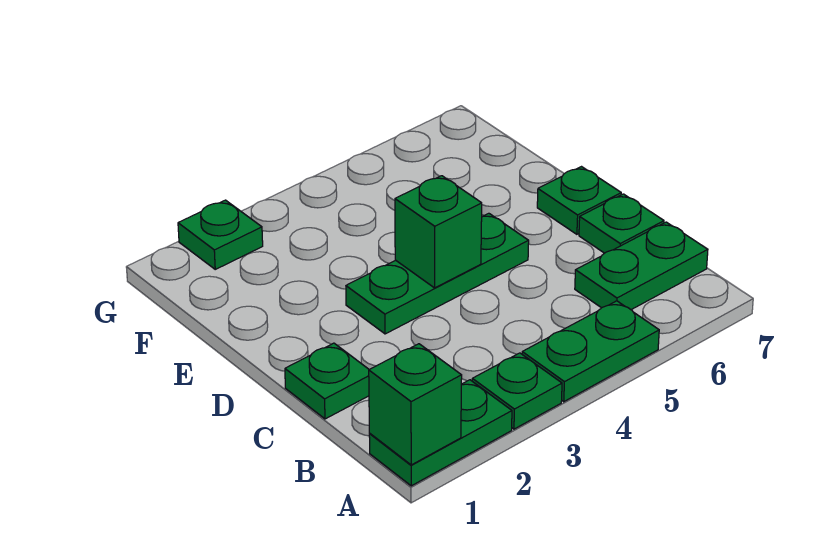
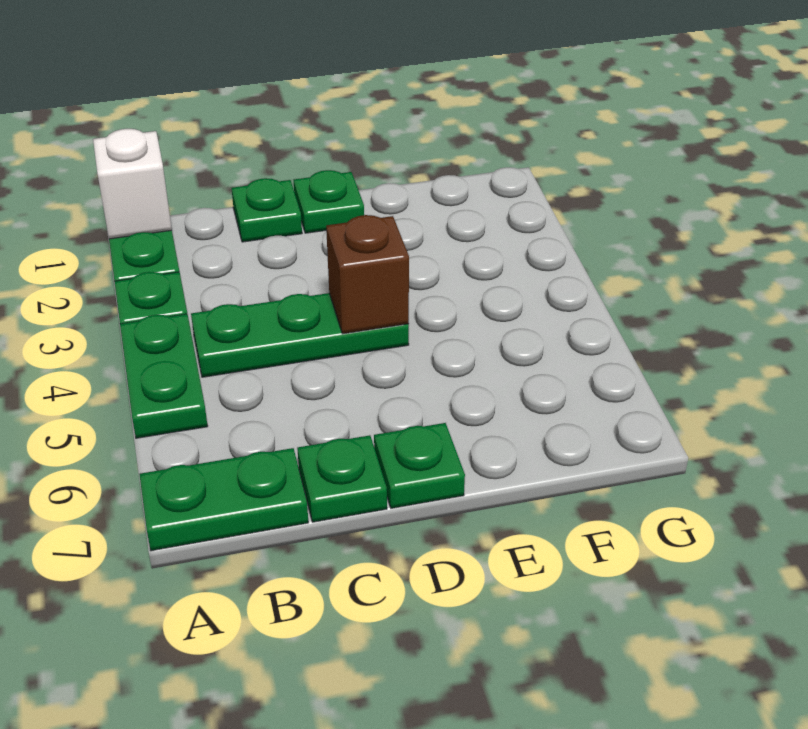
green 1x1 brick [369,344,462,465] -> white 1x1 brick [93,129,172,239]
green 1x2 plate [575,222,708,310] -> green 1x2 plate turned to [139,448,308,551]
green 1x3 plate [346,213,529,334] -> green 1x3 plate turned to [191,293,409,377]
green 1x1 brick [395,176,482,288] -> brown 1x1 brick [326,215,409,334]
green 1x1 plate [178,200,263,269] -> green 1x1 plate moved to [294,170,364,233]

